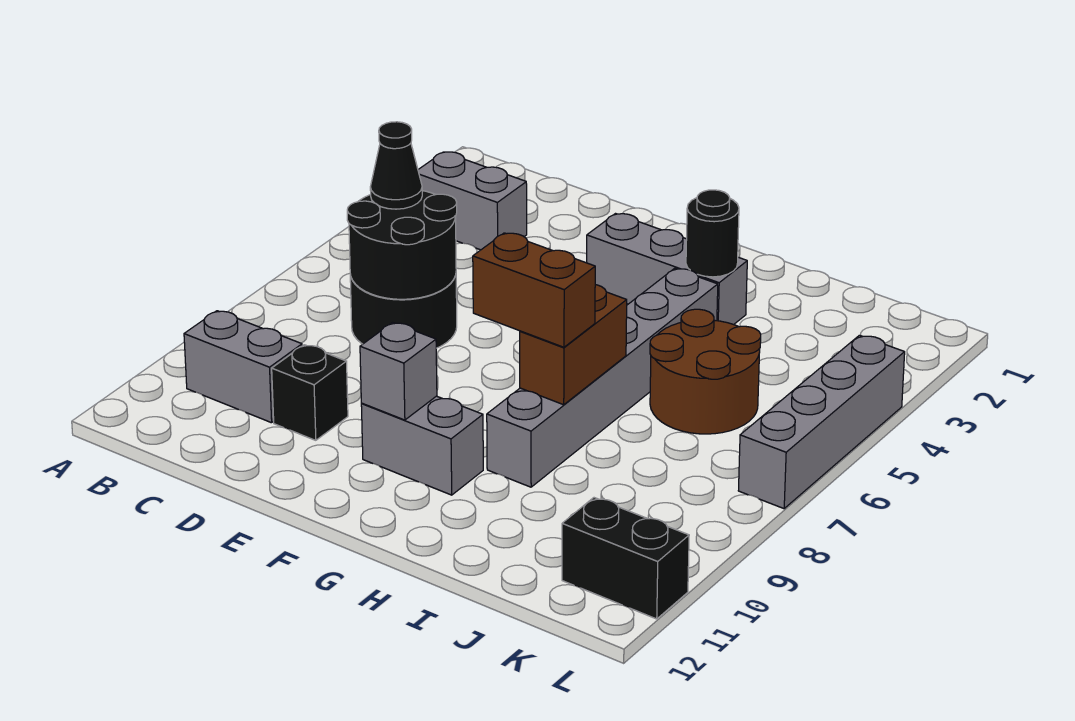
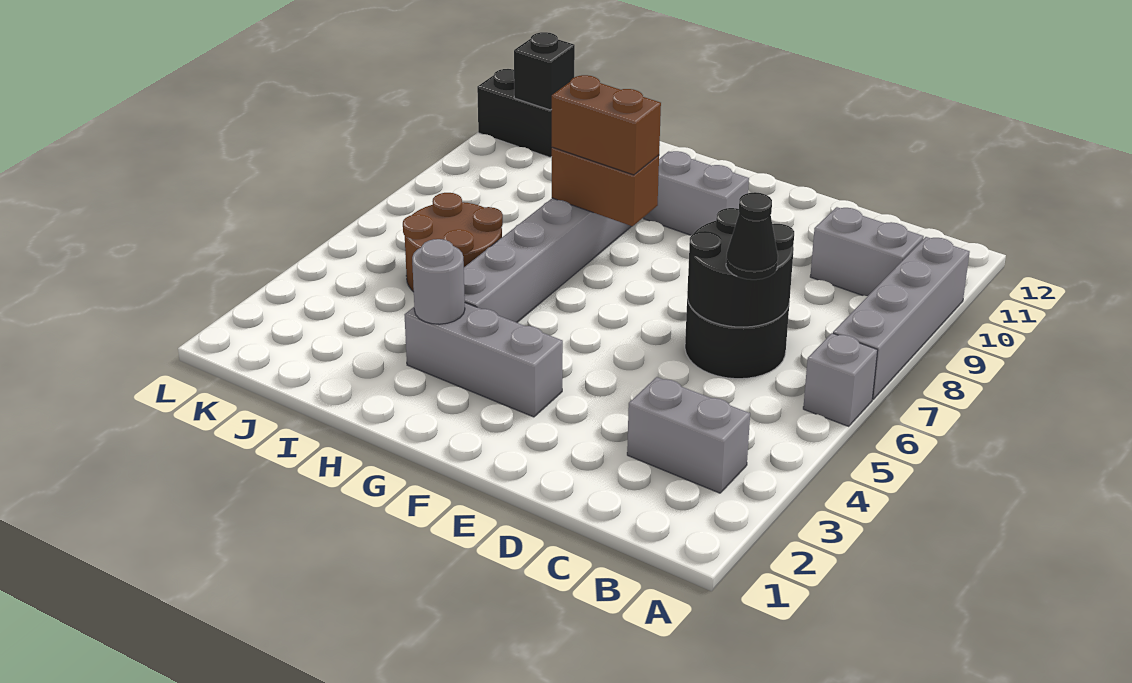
black 1x1 brick [272,345,348,440] -> black 1x1 brick moved to [514,32,575,110]
grey 1x1 brick [360,323,437,420] -> grey 1x1 brick moved to [803,333,878,426]
black 1x1 round brick [686,190,739,277] -> grey 1x1 round brick [412,239,465,324]
brown 1x2 brick [520,285,627,405] -> brown 1x2 brick turned to [552,147,659,226]
grey 1x4 brick [738,335,905,509] -> grey 1x4 brick moved to [833,237,970,399]

